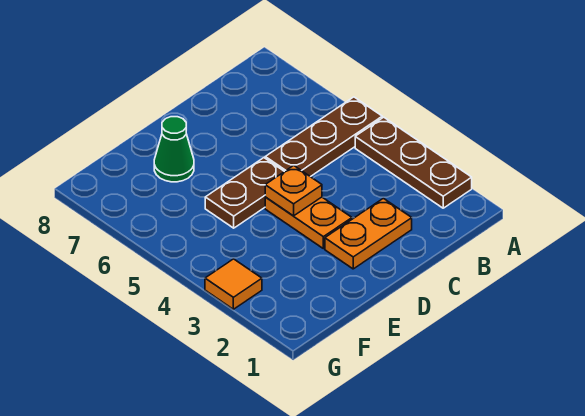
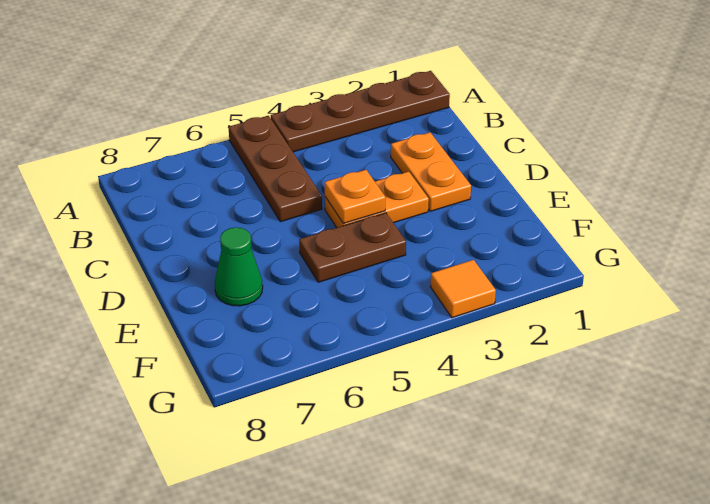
brown 1x3 plate [355,117,472,208] -> brown 1x4 plate [271,71,450,152]
brown 1x2 plate [205,158,284,228] -> brown 1x2 plate turned to [299,213,406,282]

